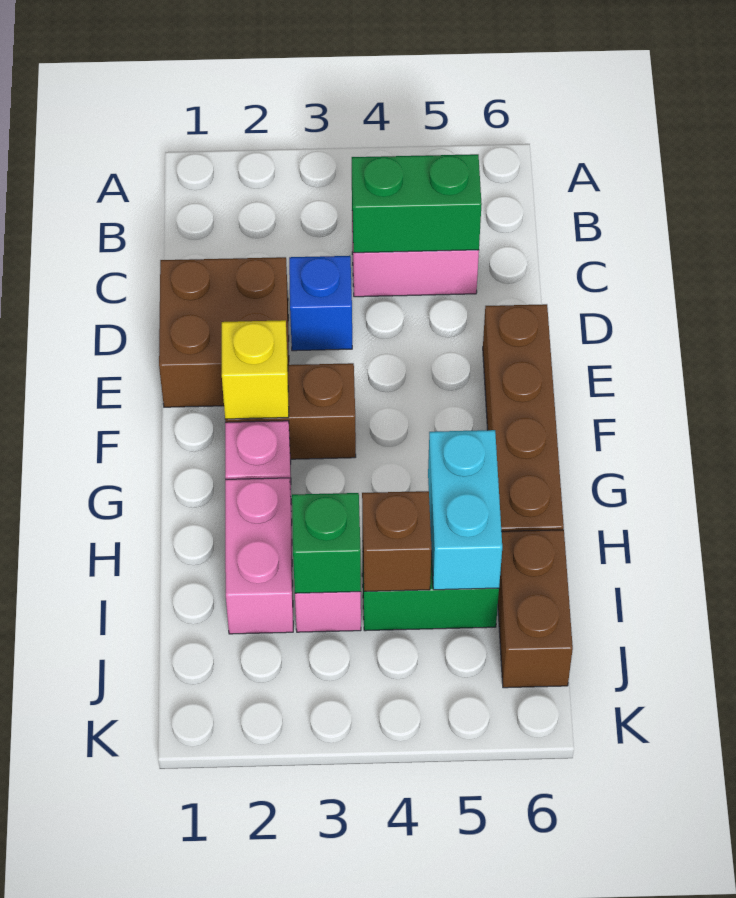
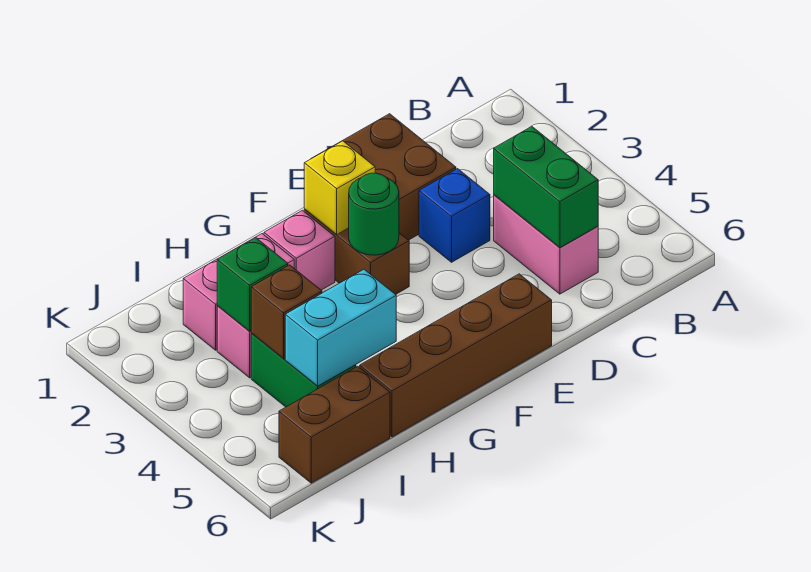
none -> green 1x1 round brick [349,173,399,255]

